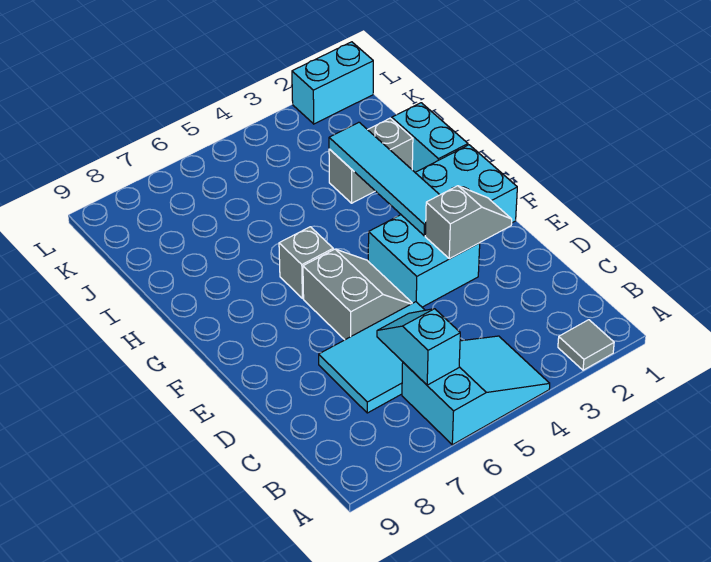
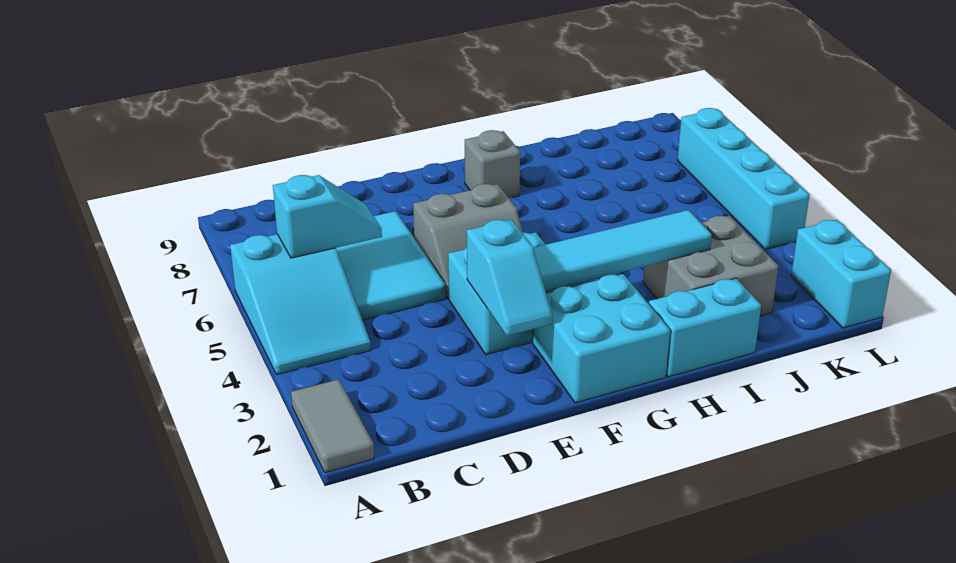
grey 1x1 tile [558,320,614,370] -> grey 1x2 tile [291,379,374,473]
grey 1x2 slope [425,186,512,259] -> cyan 1x2 slope [467,220,553,336]
grey 1x1 brick [279,227,333,299] -> grey 1x1 brick moved to [465,130,520,198]
grey 1x2 brick [329,118,413,203] -> grey 2x2 brick [643,216,778,316]
none -> cyan 1x4 brick [677,108,810,249]

